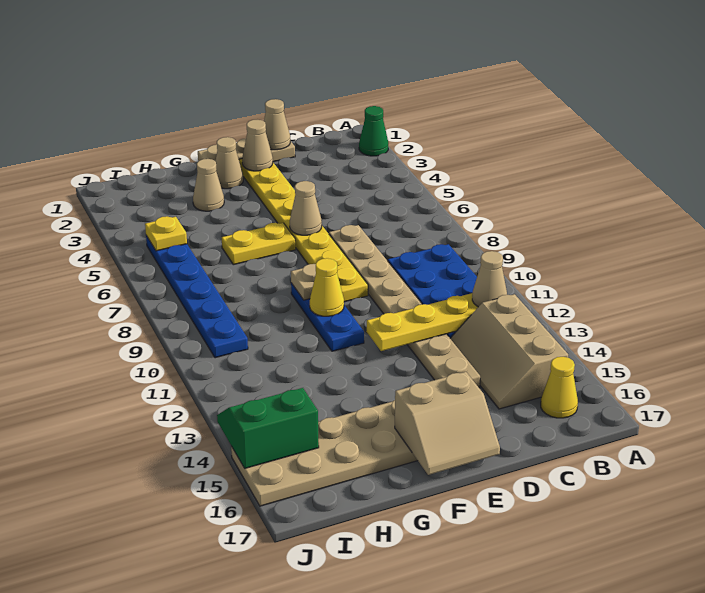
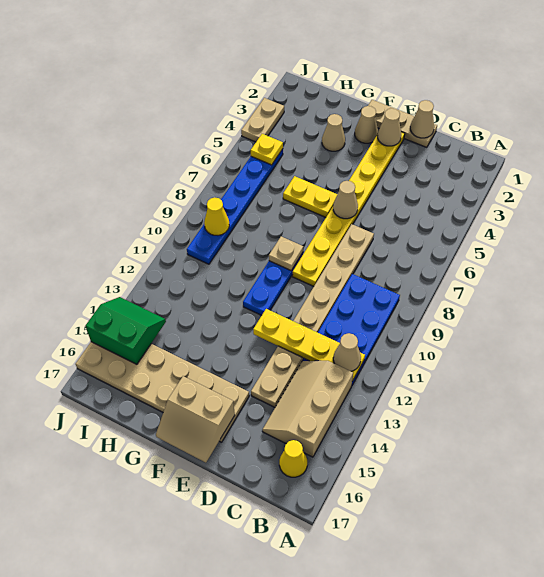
green 1x1 cone [359,106,388,156] -> none
yellow 1x1 cone [310,258,344,316] -> yellow 1x1 cone moved to [204,198,229,235]
none -> tan 1x2 plate [241,98,284,142]

